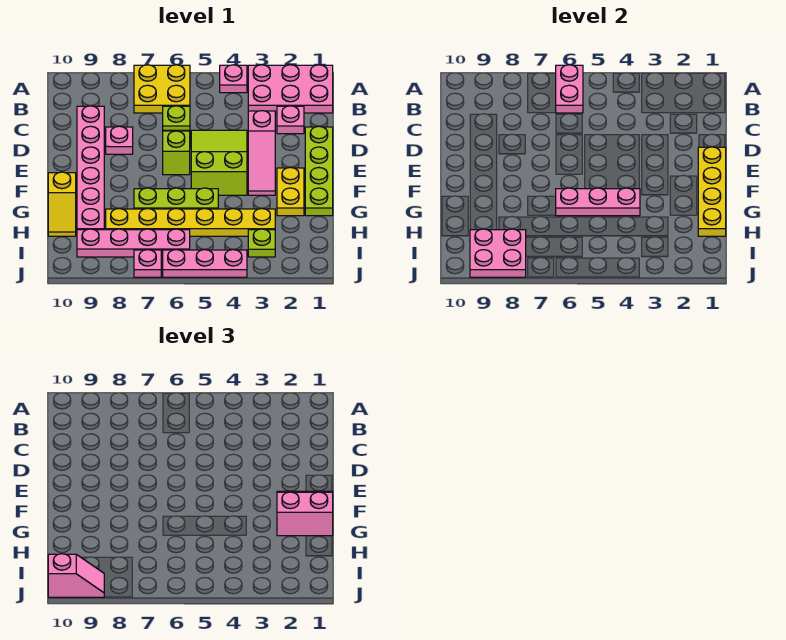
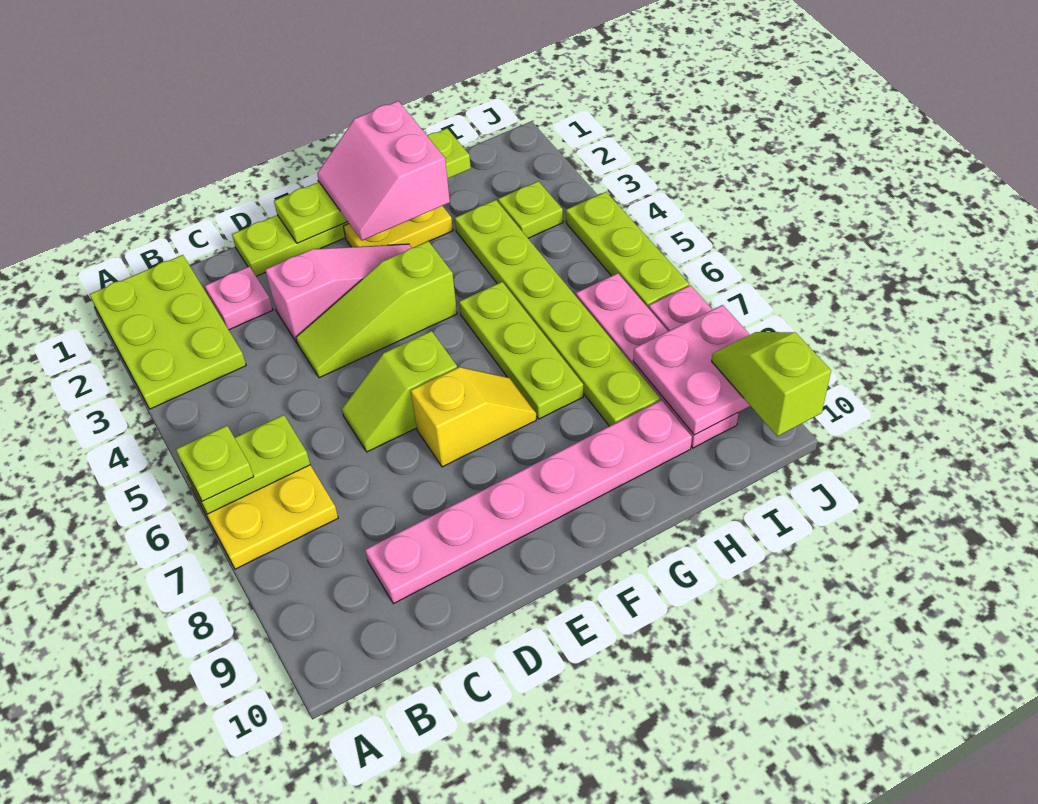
pink 2x3 plate [248,65,333,113] -> lime 2x3 plate [90,255,246,409]
pink 1x1 plate [220,65,247,93] -> none
pink 1x2 plate [556,65,583,113] -> lime 1x2 plate [182,415,310,514]
lime 1x1 plate [163,106,190,130] -> lime 1x1 plate moved to [176,426,254,501]
lime 2x3 slope [191,130,247,195] -> lime 1x3 slope [296,241,457,378]
pink 1x1 plate [106,126,133,154] -> none
yellow 1x4 plate [698,147,726,236] -> lime 1x4 plate [274,128,471,243]
pink 1x3 plate [556,188,640,216] -> none
yellow 1x2 slope [48,172,76,236] -> yellow 1x2 slope moved to [411,367,536,467]
yellow 1x6 plate [106,209,275,236] -> lime 1x6 plate [455,200,660,426]
pink 1x3 plate [163,250,247,277] -> lime 1x3 plate [566,192,689,308]
pink 1x2 slope [48,554,104,597] -> lime 1x2 slope [712,332,831,436]

